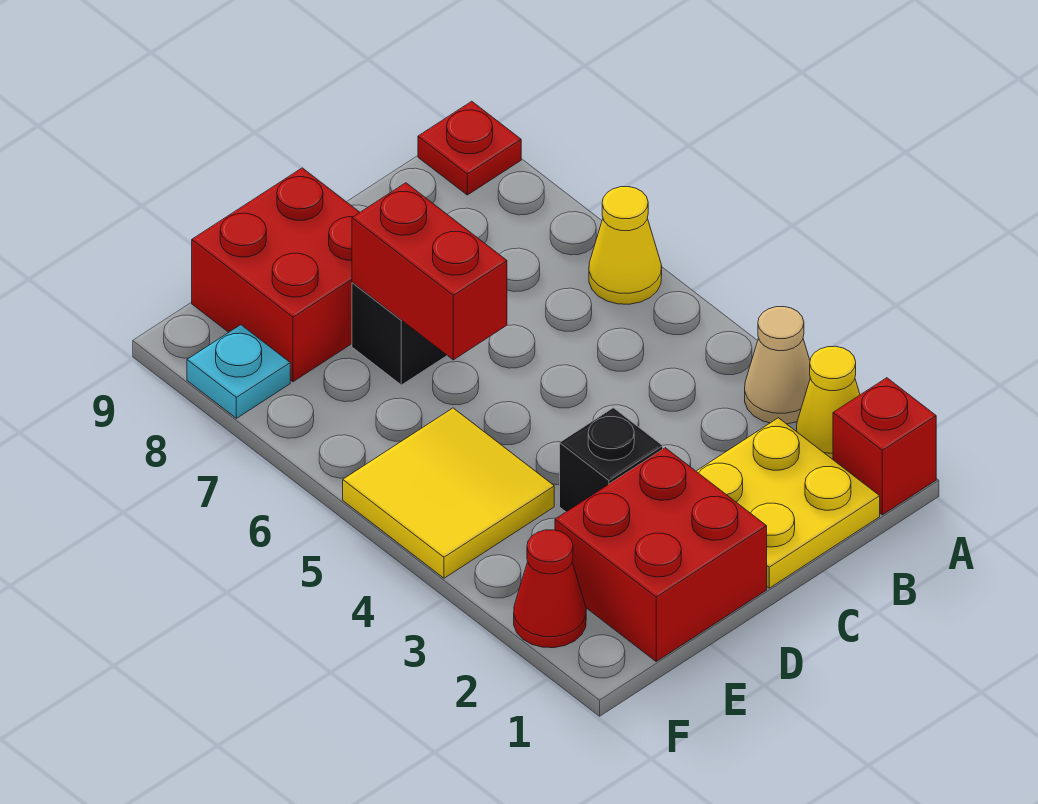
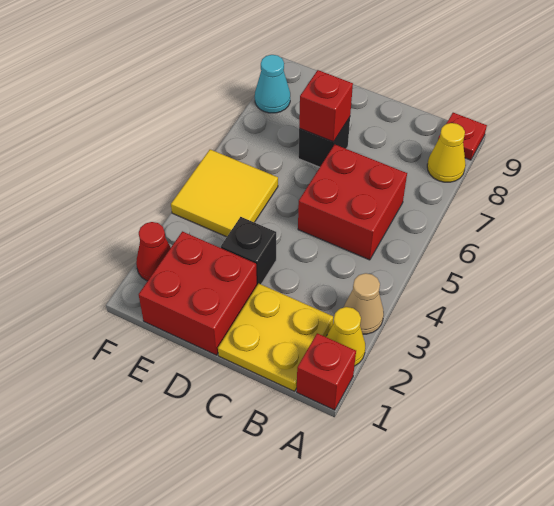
yellow 1x1 cone [589,187,662,304] -> yellow 1x1 cone moved to [427,123,466,182]
red 1x2 brick [352,183,507,360] -> red 1x1 brick [299,70,353,142]
red 2x2 brick [192,168,360,382] -> red 2x2 brick moved to [298,145,407,260]
cyan 1x1 plate [187,325,290,418] -> cyan 1x1 cone [255,55,290,113]

